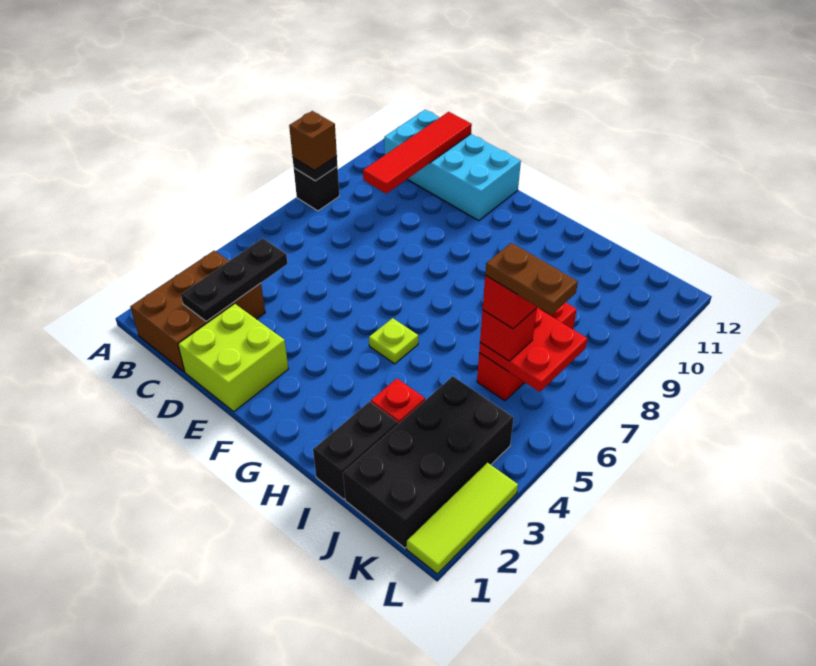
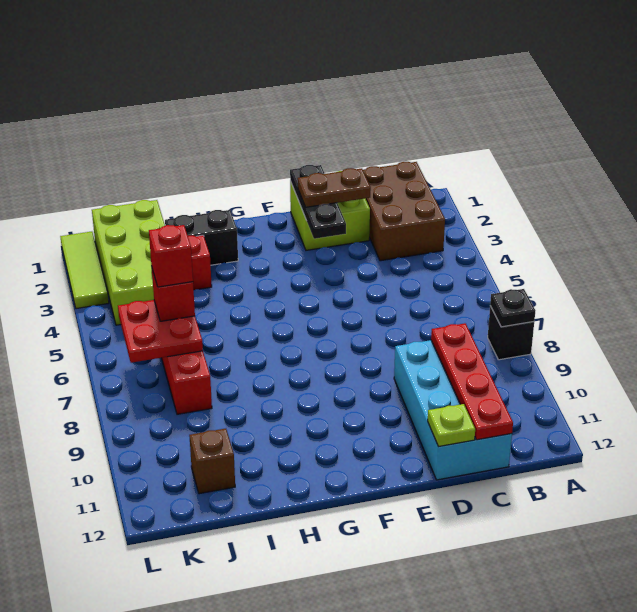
brown 1x1 brick [289,111,337,171] -> brown 1x1 brick moved to [189,429,235,494]
cyan 2x4 brick [384,110,521,220] -> cyan 2x4 brick turned to [394,340,512,480]
black 1x3 plate [181,238,288,321] -> black 1x3 plate moved to [290,165,346,239]
red 1x4 tile [363,112,472,194] -> red 1x4 plate [431,323,513,440]
lime 1x1 plate [369,318,418,364] -> lime 1x1 plate moved to [428,404,475,447]
black 1x2 brick [313,402,398,499] -> black 1x2 brick turned to [165,210,238,265]
black 2x4 brick [343,376,514,548] -> lime 2x4 brick [92,200,165,325]
brown 1x2 plate [485,243,578,315] -> brown 1x2 plate moved to [298,168,371,207]

